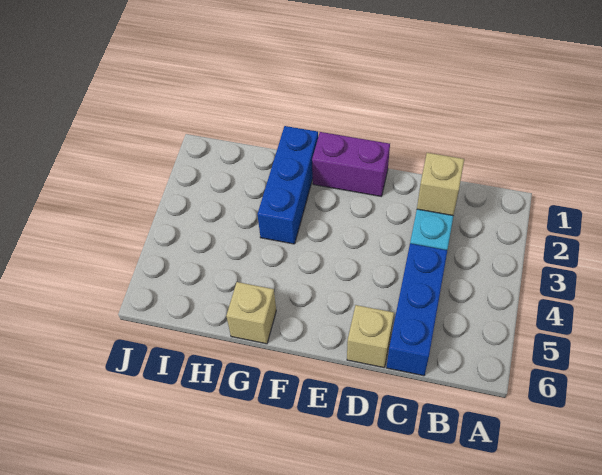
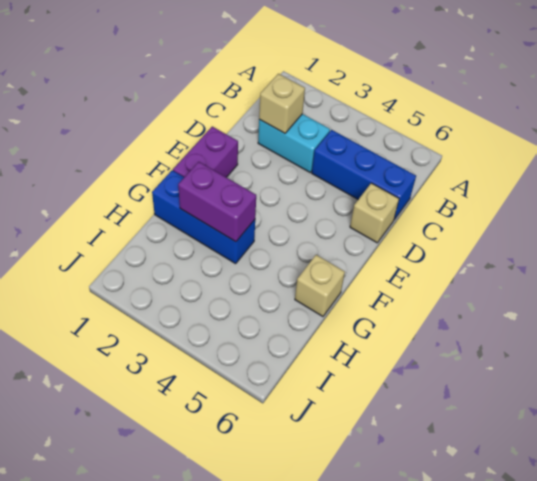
none -> purple 1x2 brick [178,162,256,242]

